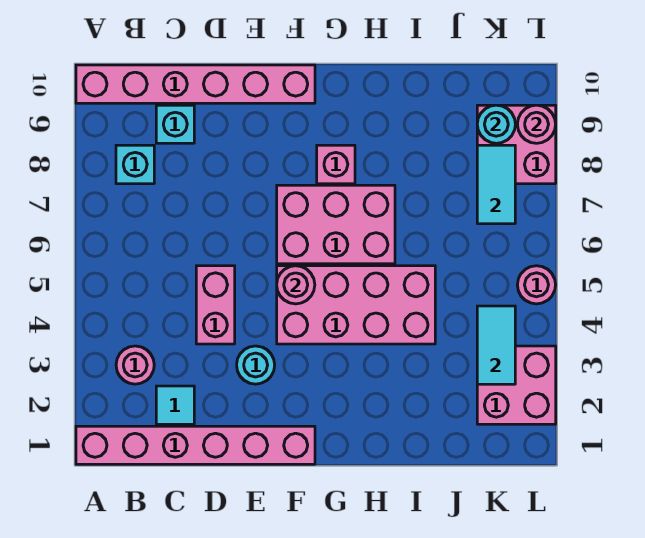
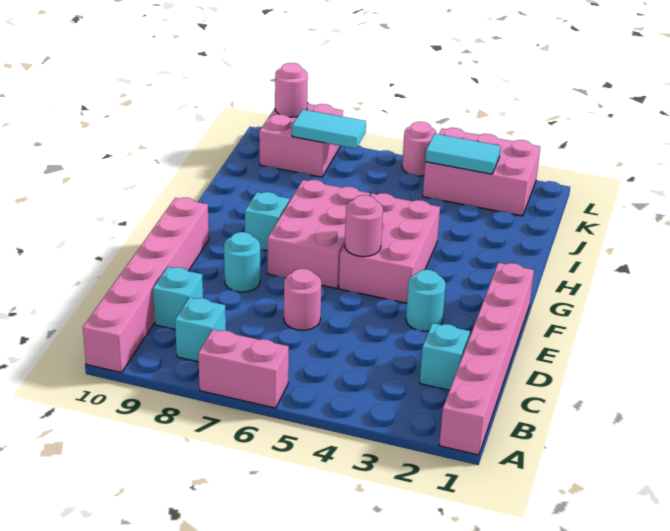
pink 1x1 round brick [116,346,154,384] -> pink 1x1 round brick moved to [284,269,322,330]
cyan 1x1 tile [156,386,194,424] -> cyan 1x1 brick [420,323,470,390]
pink 1x2 brick [196,266,235,344] -> pink 1x2 brick moved to [198,330,289,408]
pink 2x4 brick [277,266,435,344] -> pink 2x3 brick [339,193,440,303]
pink 1x1 brick [317,145,355,184] -> cyan 1x1 brick [245,192,290,251]
pink 2x2 brick [477,346,556,424] -> pink 2x3 brick [423,128,540,216]
cyan 1x1 round brick [477,105,515,143] -> cyan 1x1 round brick moved to [224,232,260,292]

